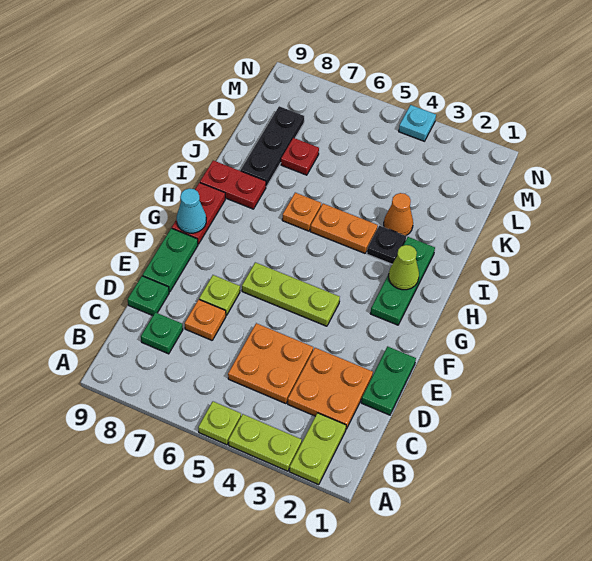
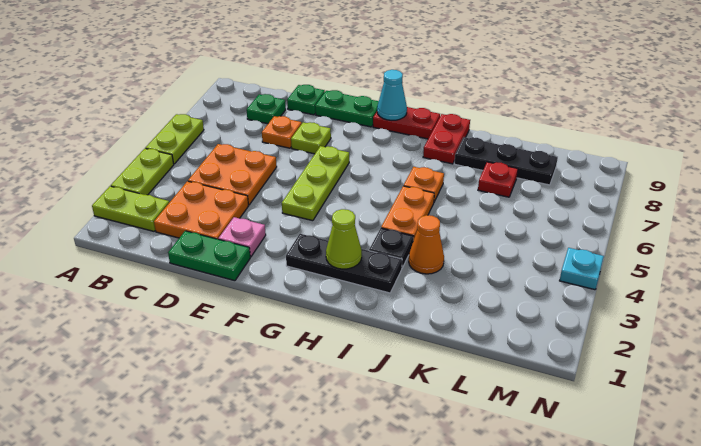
lime 1x1 plate [198,401,241,445] -> lime 1x2 plate [146,114,204,164]
none -> pink 1x1 plate [219,217,266,257]
green 1x3 plate [370,237,435,325] -> black 1x3 plate [286,234,402,293]

